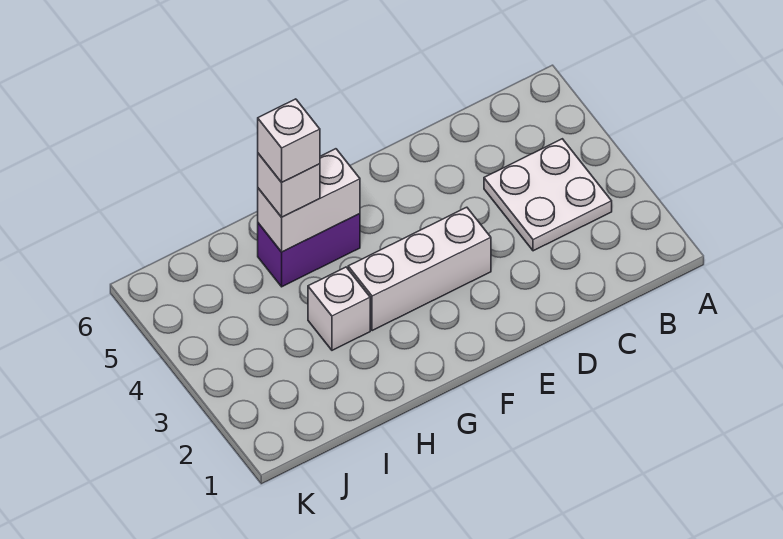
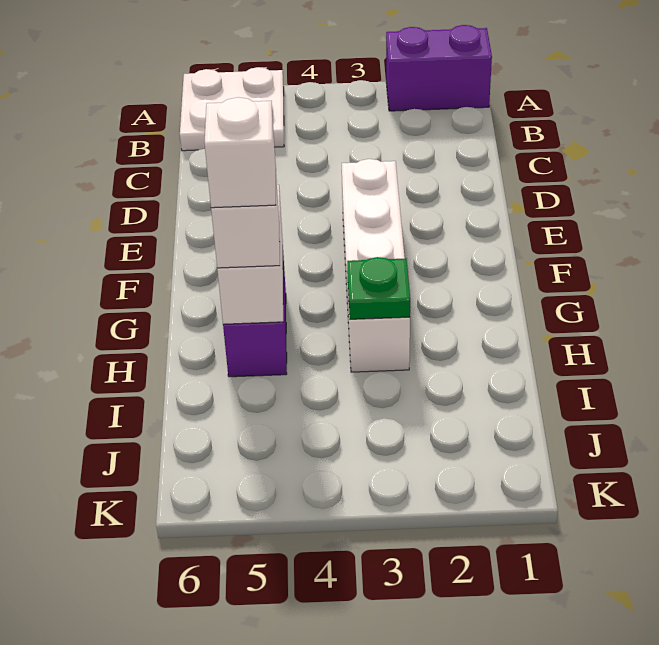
none -> purple 1x2 brick [386,25,492,111]
white 2x2 plate [484,139,612,251] -> white 2x2 plate moved to [180,67,284,151]
none -> green 1x1 plate [347,257,410,319]

